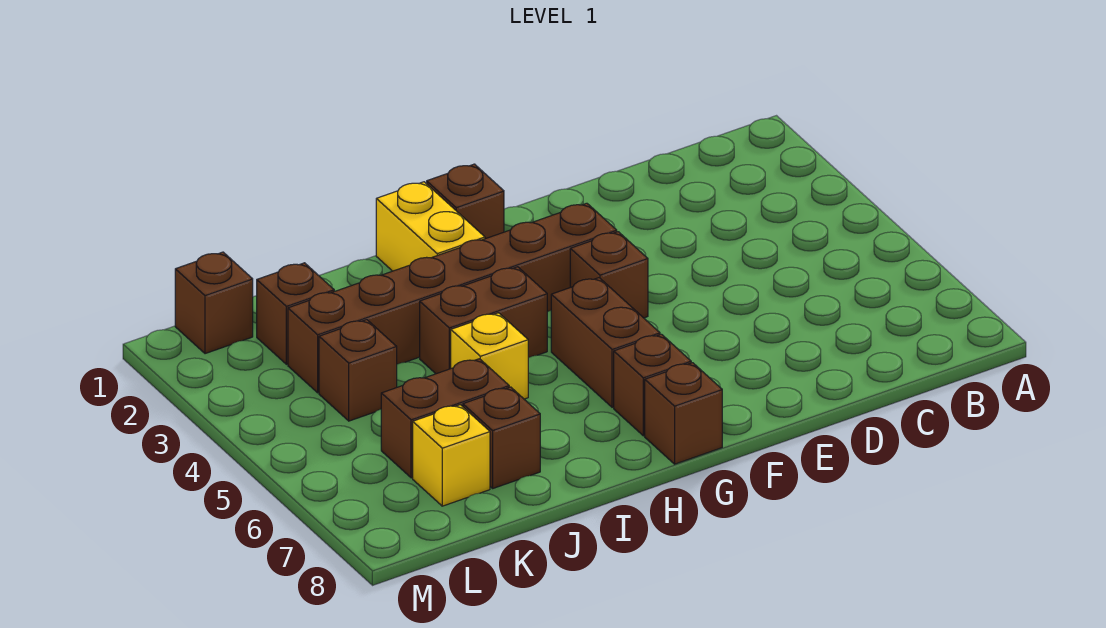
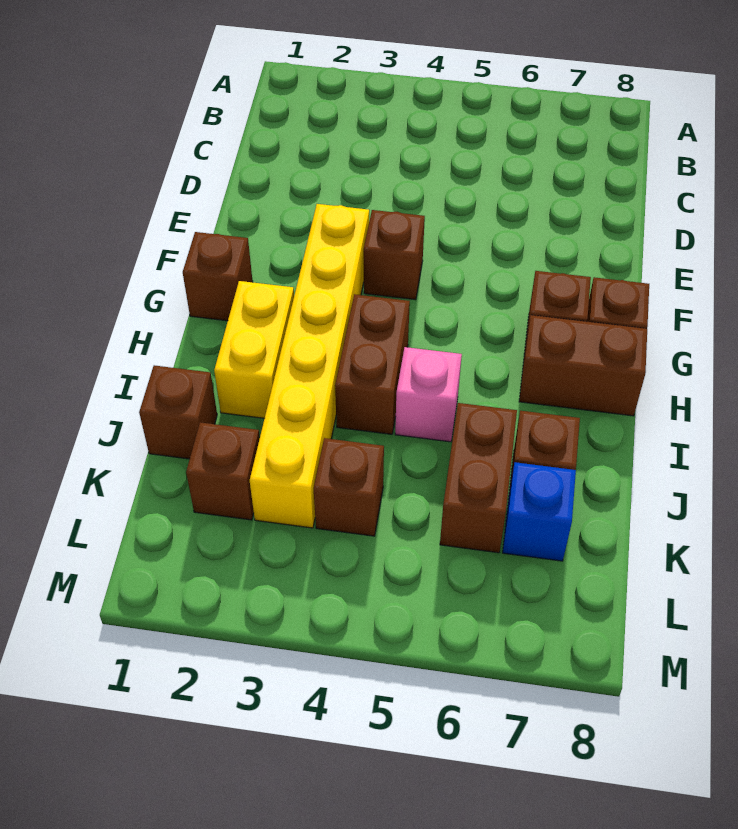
brown 1x6 brick [288,203,617,393] -> yellow 1x6 brick [250,204,369,528]
brown 1x2 brick [551,278,660,407] -> brown 1x2 brick moved to [519,315,647,416]
yellow 1x2 brick [376,182,485,271] -> yellow 1x2 brick turned to [214,281,294,418]
yellow 1x1 brick [451,313,528,399] -> pink 1x1 brick [395,347,462,442]
yellow 1x1 brick [413,405,490,506] -> blue 1x1 brick [503,462,576,561]
brown 1x1 brick [175,252,253,354] -> brown 1x1 brick moved to [139,365,217,459]

